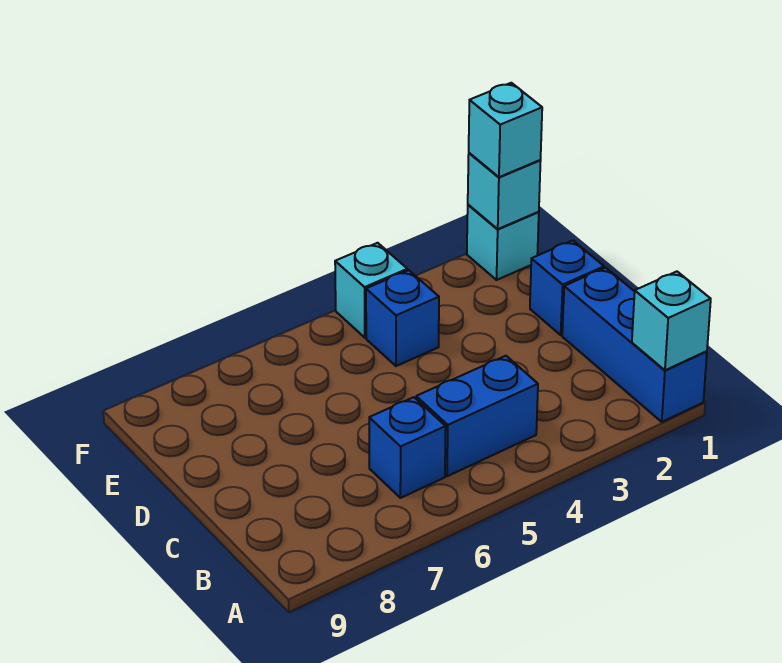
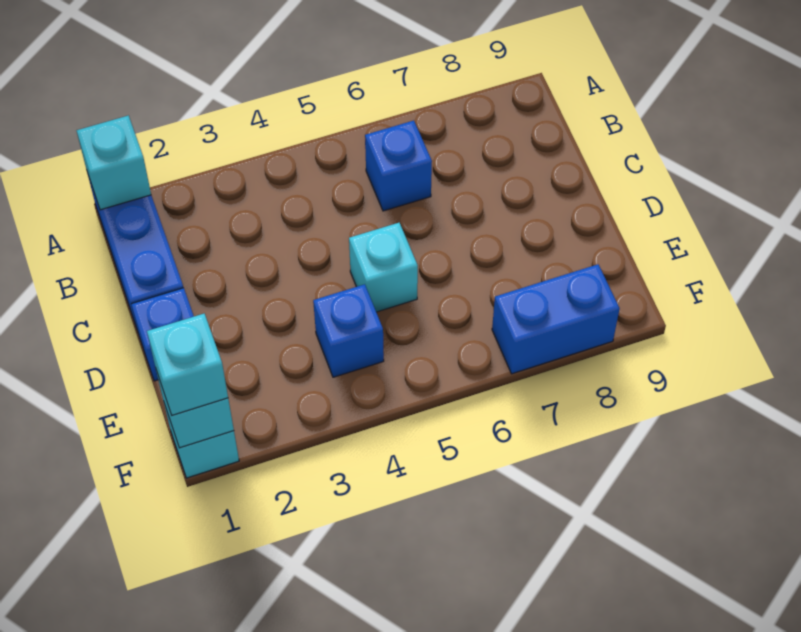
blue 1x2 brick [416,356,538,476] -> blue 1x2 brick moved to [492,264,620,374]
cyan 1x1 brick [335,243,407,338] -> cyan 1x1 brick moved to [349,223,418,312]

